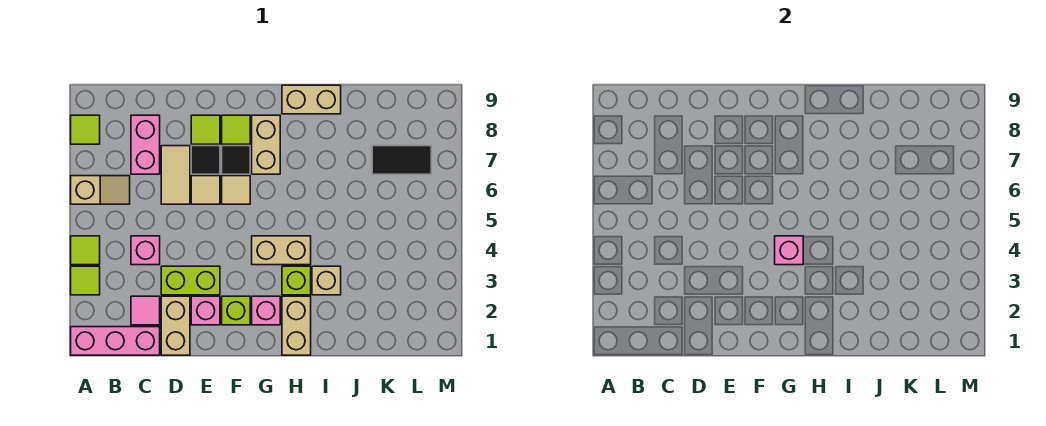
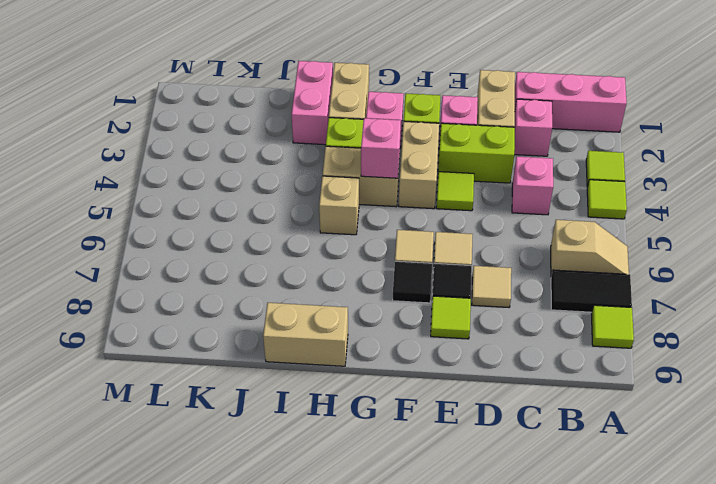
tan 1x2 slope [71,176,130,204] -> tan 1x2 slope turned to [551,220,629,276]
pink 1x1 tile [131,296,160,325] -> pink 1x1 brick [514,99,552,156]
pink 1x2 brick [131,115,160,174] -> pink 1x2 brick moved to [291,61,333,145]
tan 1x2 tile [161,146,190,204] -> tan 1x1 tile [472,266,511,307]
lime 1x1 tile [222,115,250,144] -> lime 1x1 tile moved to [436,172,474,211]
tan 1x2 brick [252,115,280,174] -> tan 1x2 brick moved to [399,121,439,209]
tan 1x1 brick [312,266,341,295] -> tan 1x1 brick moved to [319,176,359,235]
black 1x2 tile [372,146,431,174] -> black 1x2 tile moved to [551,270,632,312]

